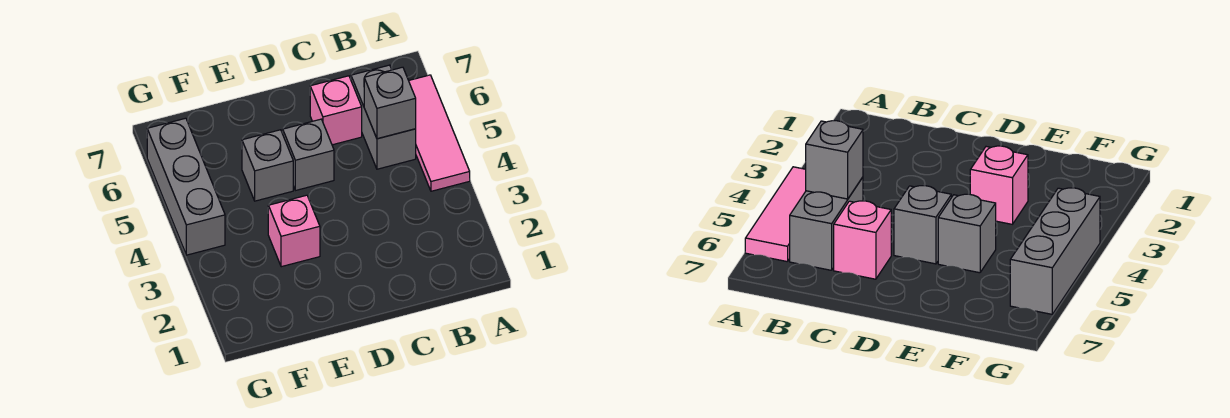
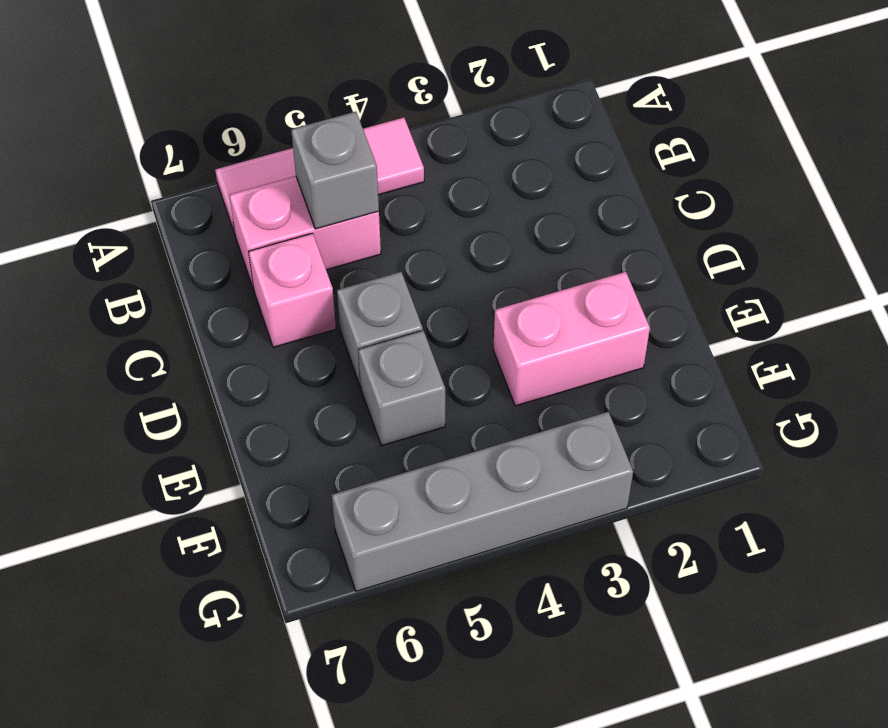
grey 1x2 brick [351,65,416,169] -> pink 1x2 brick [229,176,381,290]
pink 1x1 brick [268,195,320,267] -> pink 1x2 brick [493,272,650,406]
grey 1x3 brick [147,118,225,255] -> grey 1x4 brick [332,412,633,591]

